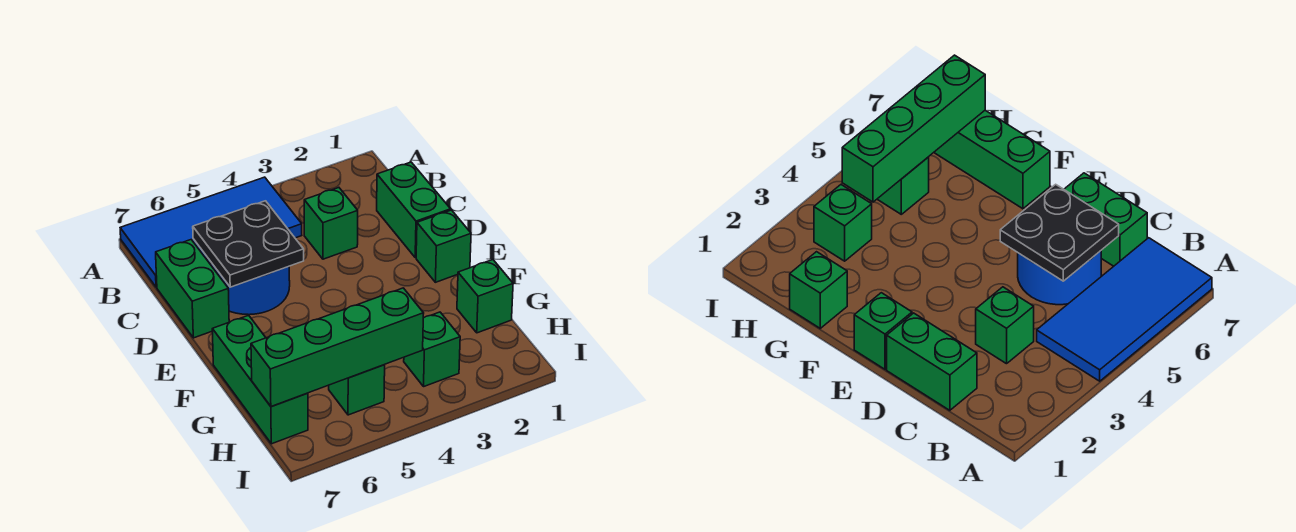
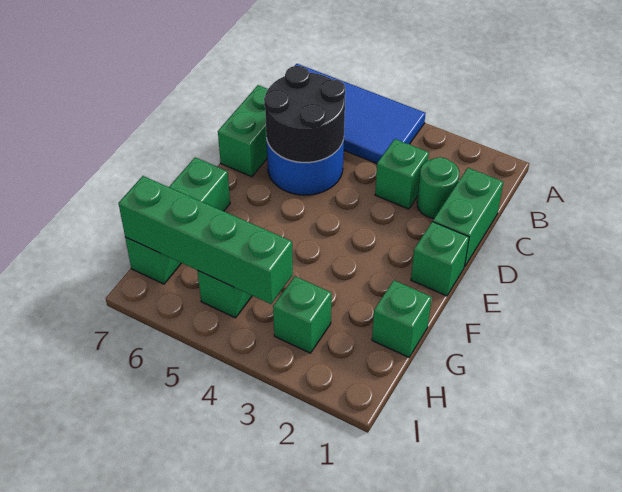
none -> green 1x1 round brick [417,157,459,219]
black 2x2 plate [193,201,304,287] -> black 2x2 round brick [264,66,345,162]

